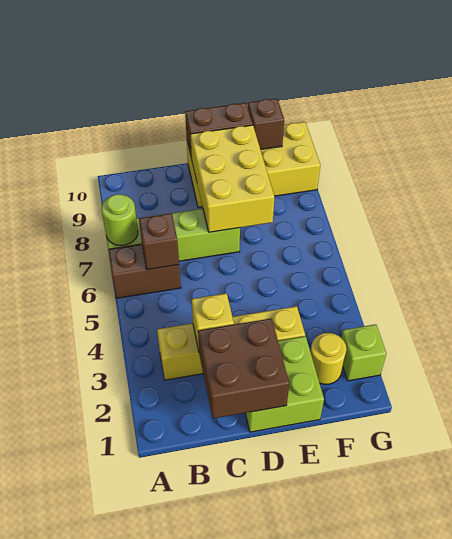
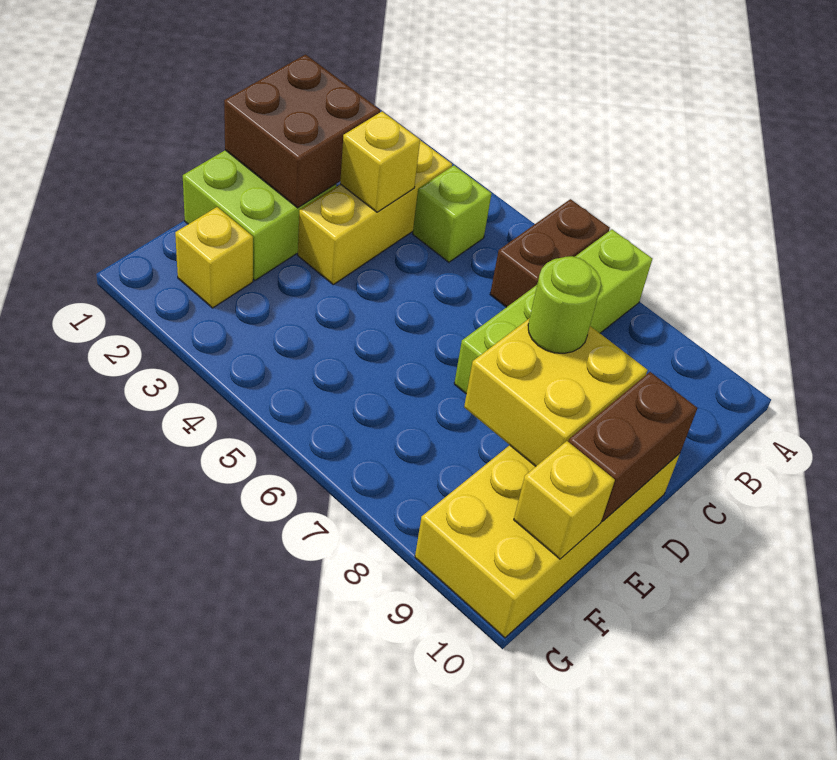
lime 1x1 round brick [101,194,138,245] -> lime 1x1 round brick moved to [528,256,601,353]
yellow 1x4 brick [157,306,305,380] -> yellow 1x3 brick [298,140,452,285]
brown 1x1 brick [139,213,179,270] -> none
yellow 2x3 brick [191,125,274,232] -> yellow 2x2 brick [464,318,648,466]
yellow 1x1 round brick [310,333,346,384] -> yellow 1x1 brick [175,207,253,308]
brown 1x1 brick [248,99,284,150] -> yellow 1x1 brick [514,441,615,559]
lime 1x1 brick [341,324,386,381] -> lime 1x1 brick moved to [413,165,492,262]

